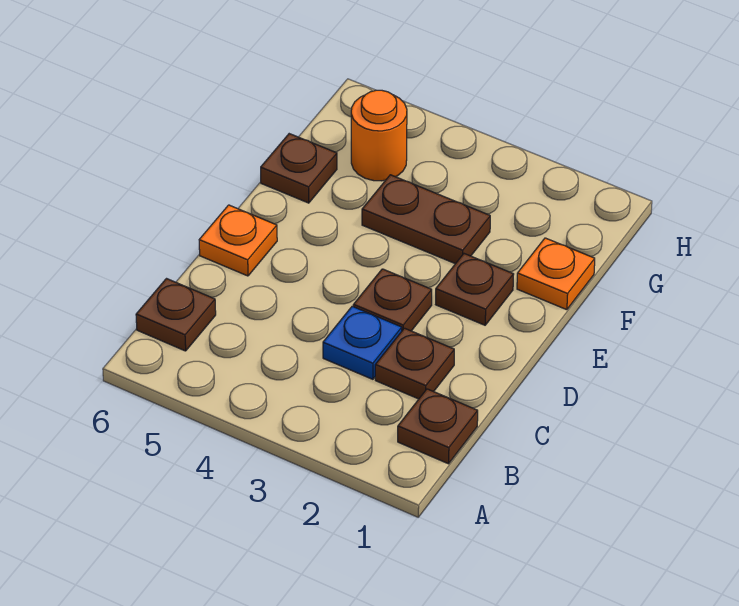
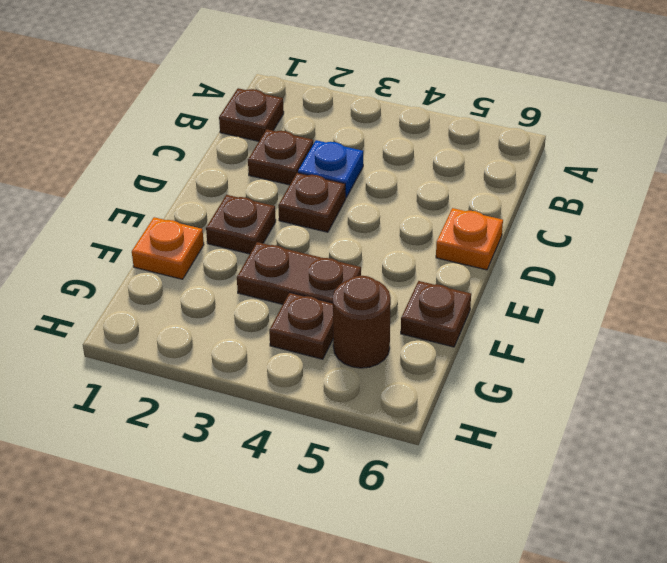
brown 1x1 plate [136,279,216,351] -> brown 1x1 plate moved to [269,293,333,359]
orange 1x1 round brick [351,90,407,181] -> brown 1x1 round brick [333,276,391,368]

